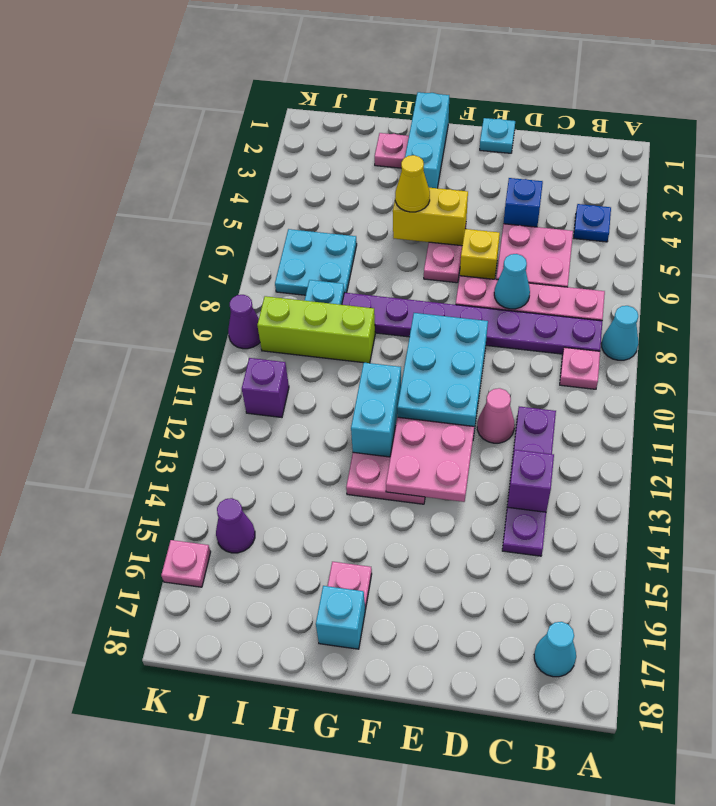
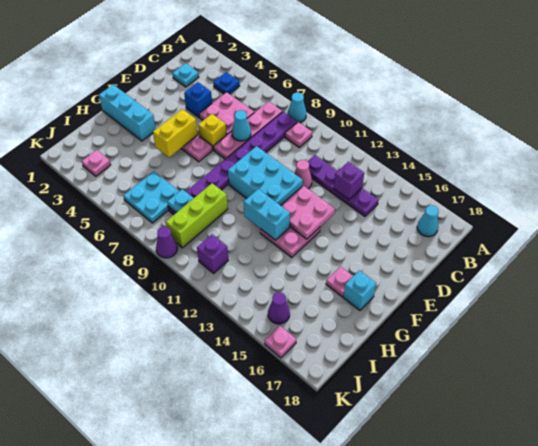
cyan 1x1 plate [480,118,515,153] -> cyan 1x1 plate moved to [173,63,199,87]
yellow 1x1 cone [395,155,430,212] -> none
pink 1x1 plate [375,133,409,168] -> pink 1x1 plate moved to [82,150,111,176]

